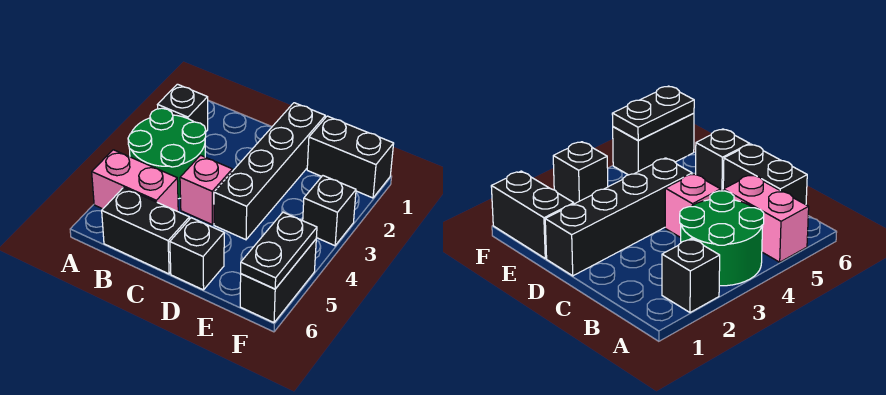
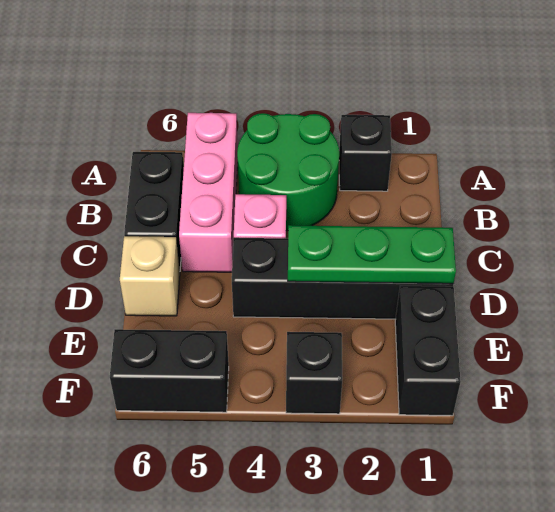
pink 1x2 brick [92,150,178,212] -> pink 1x3 brick [179,113,238,272]
none -> green 1x3 plate [288,225,456,284]
black 1x1 brick [170,218,224,290] -> tan 1x1 brick [120,236,180,316]
black 1x2 plate [241,212,317,289] -> none

